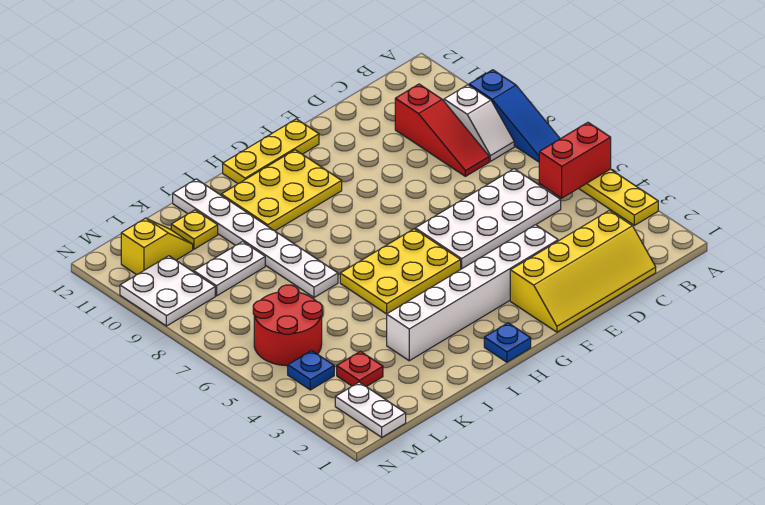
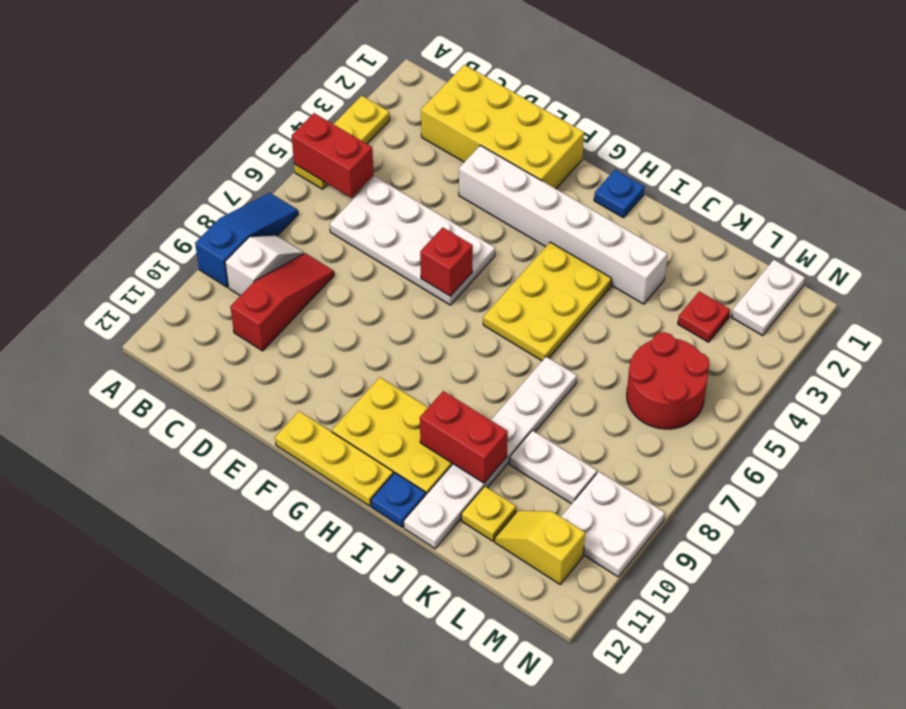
yellow 2x4 slope [510,210,656,332] -> yellow 2x4 brick [421,65,584,189]
none -> red 1x1 brick [420,227,473,296]
yellow 2x3 plate [340,229,461,314] -> yellow 2x3 plate turned to [483,242,612,361]
none -> red 1x2 brick [420,391,508,483]
blue 1x1 plate [288,351,334,390] -> blue 1x1 plate moved to [371,473,426,527]

